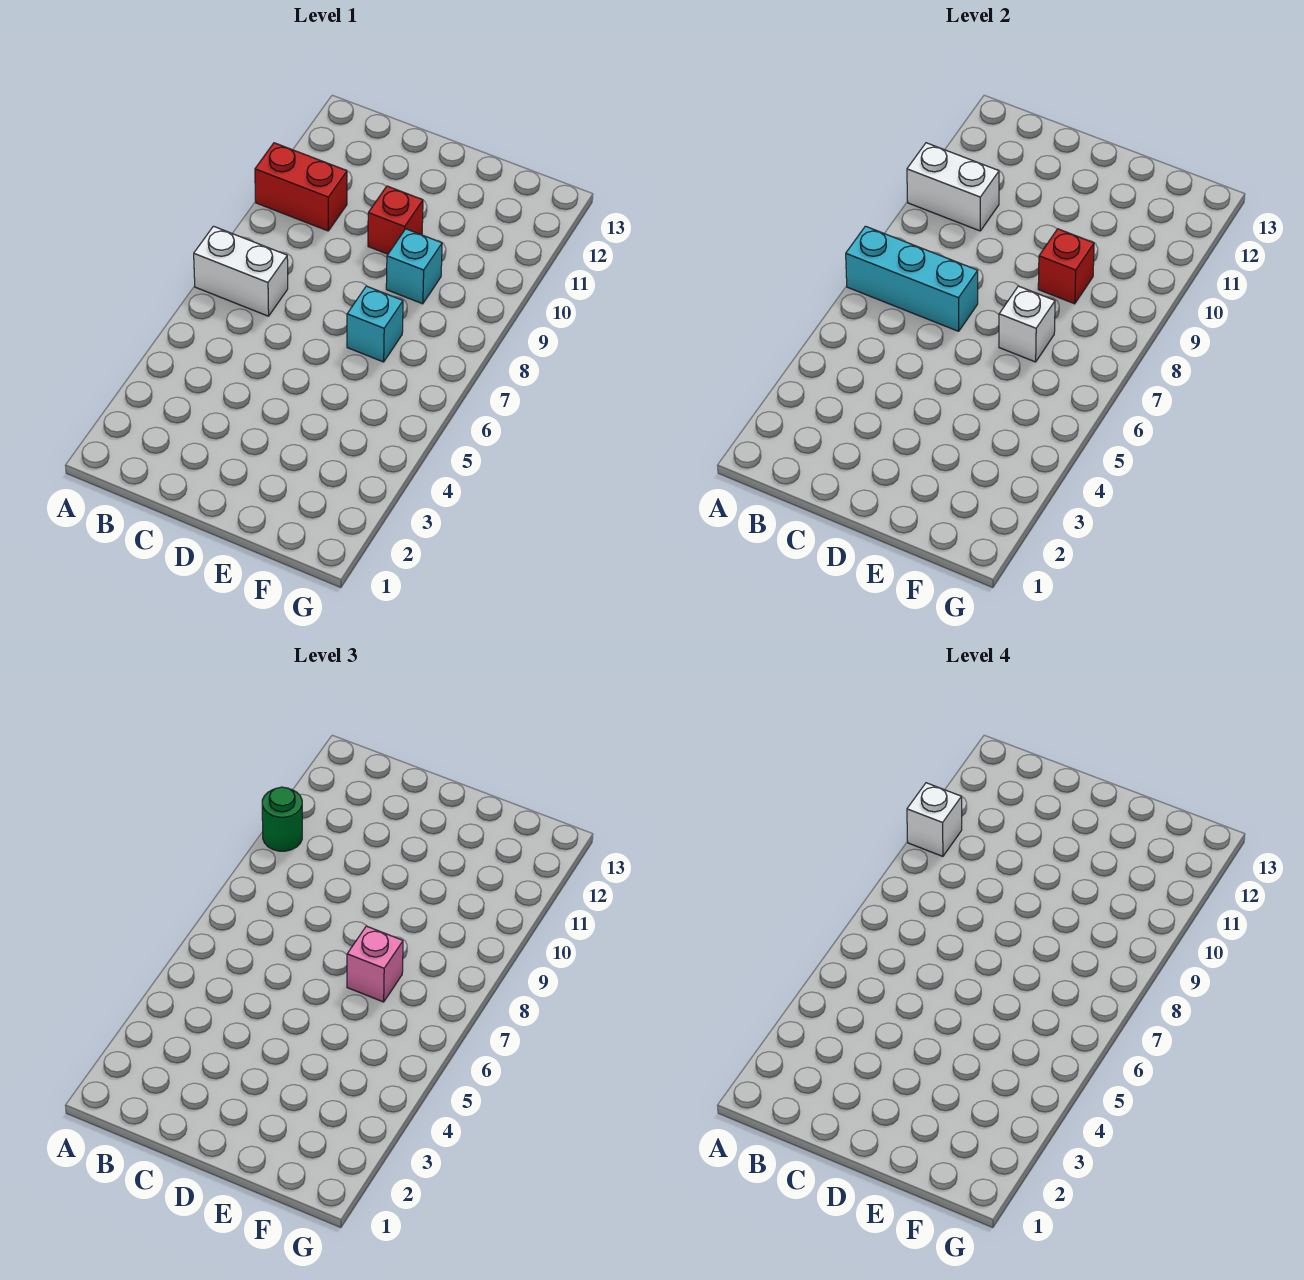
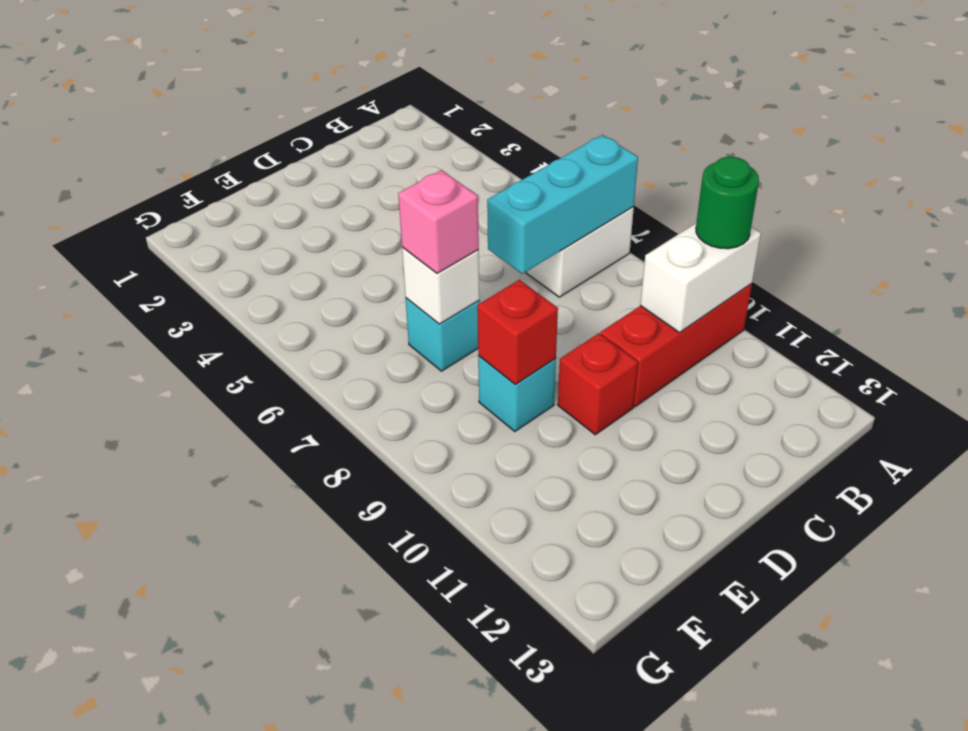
red 1x2 brick [255,143,347,231] -> red 1x3 brick [601,283,752,407]
white 1x1 brick [907,783,962,856] -> none

